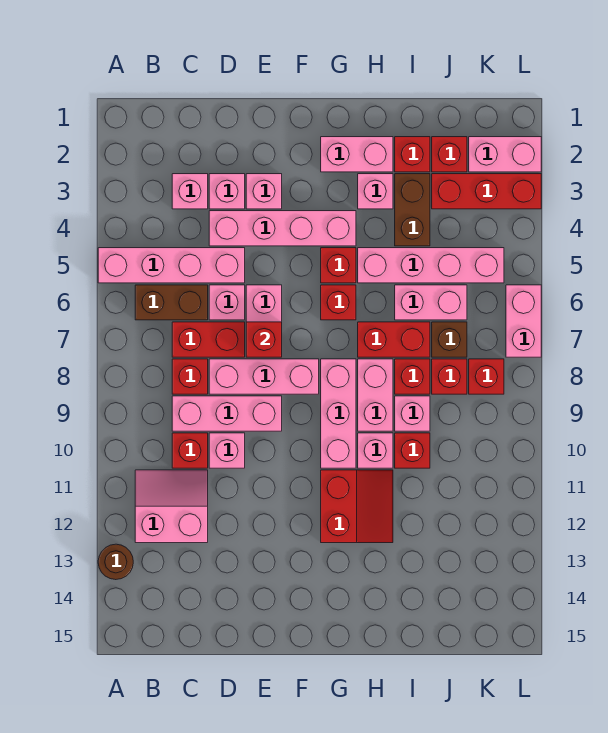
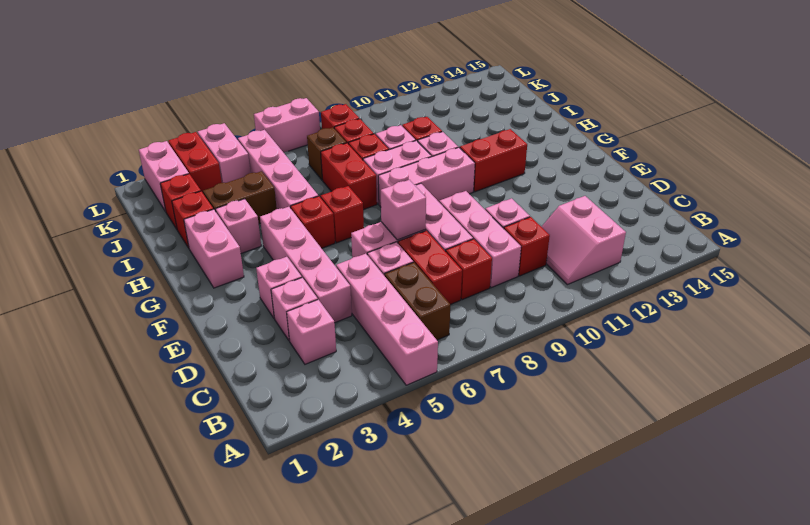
brown 1x1 round brick [98,544,133,580] -> none
red 1x1 brick [246,322,282,357] -> pink 1x1 brick [381,180,426,240]
pink 1x2 brick [395,285,467,320] -> pink 1x2 brick moved to [198,123,251,183]
red 1x3 brick [432,174,541,209] -> red 1x2 brick [168,132,222,193]

